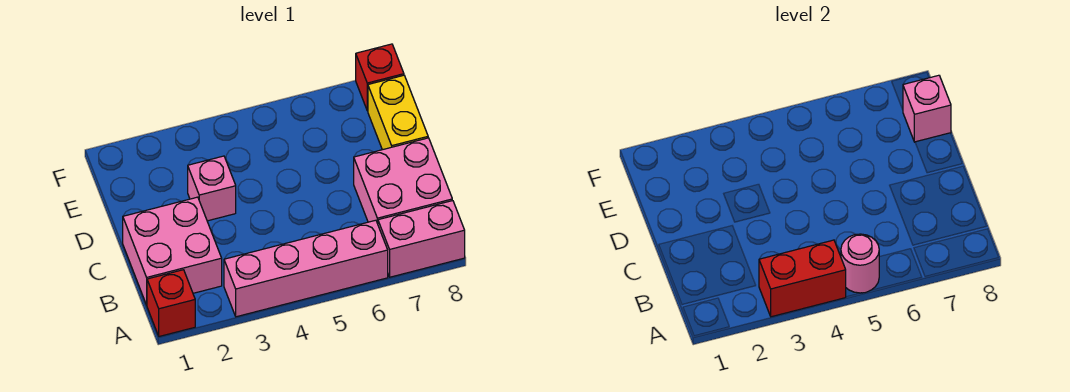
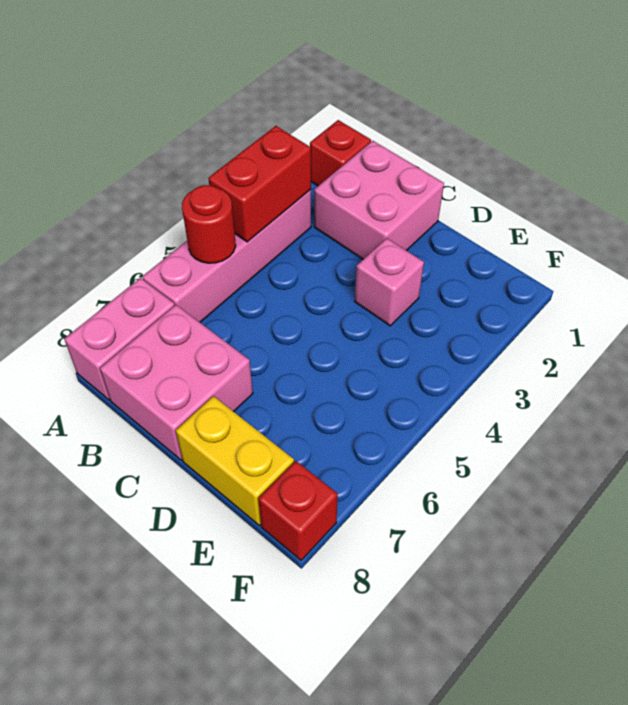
pink 1x1 round brick [841,234,879,293] -> red 1x1 round brick [182,185,236,263]
pink 1x1 brick [903,75,951,142] -> none

